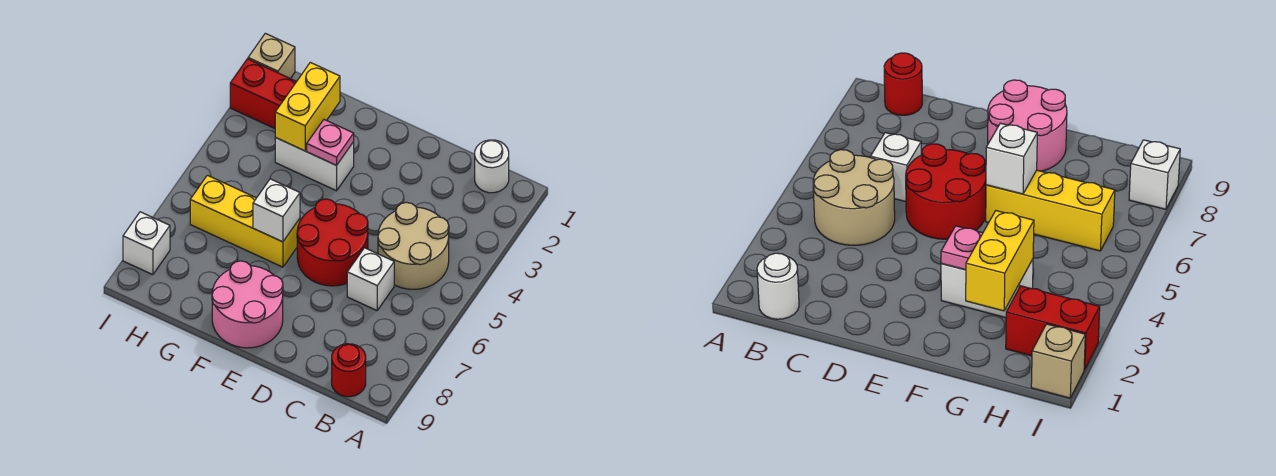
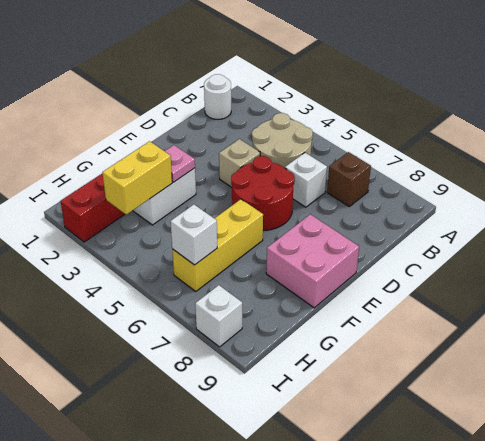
none -> brown 1x1 brick [327,152,371,206]
red 1x1 round brick [332,344,366,397] -> none
pink 2x2 round brick [212,261,283,348] -> pink 2x2 brick [266,214,359,308]
white 1x1 brick [253,179,300,242] -> white 1x1 brick moved to [170,204,217,265]
yellow 1x2 brick [275,62,340,151] -> yellow 1x2 brick turned to [102,141,172,214]
tan 1x1 brick [248,33,295,79] -> tan 1x1 brick moved to [219,139,260,187]

